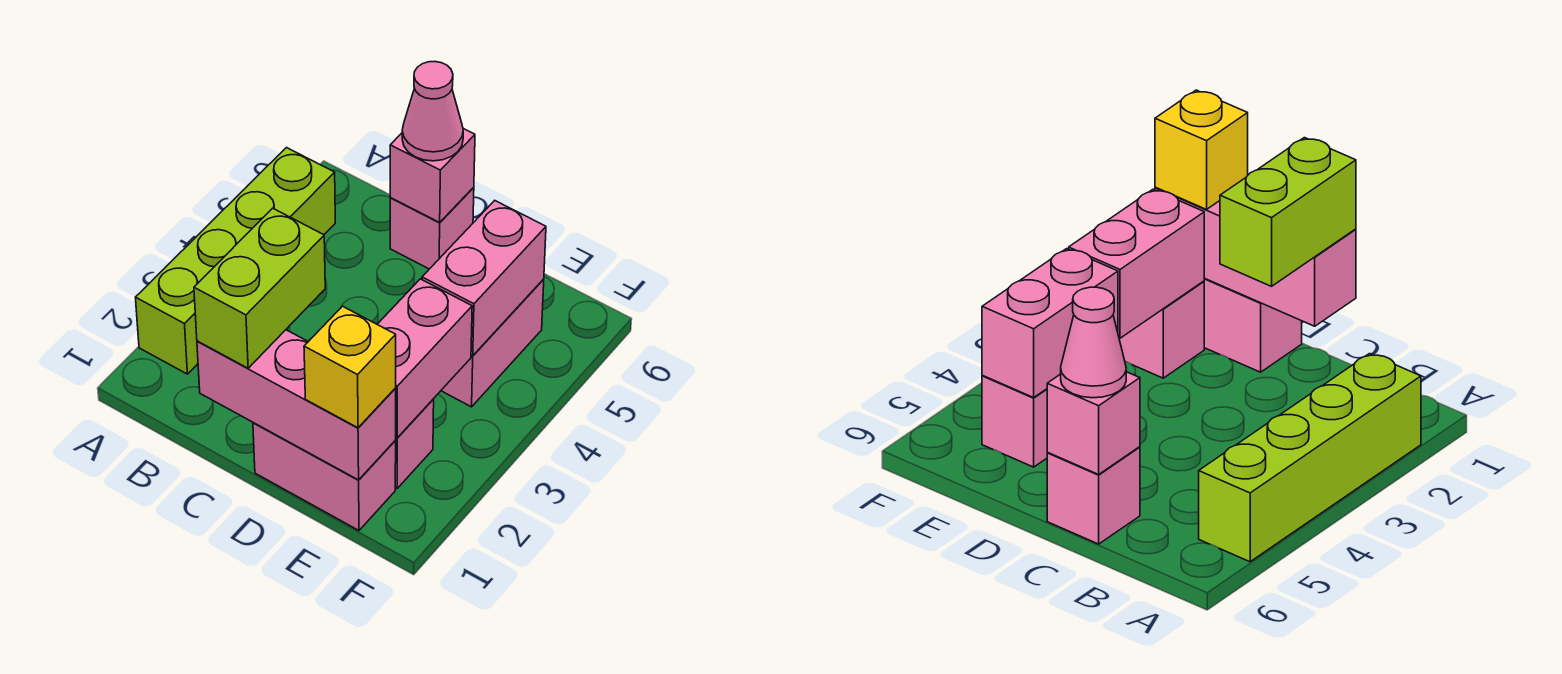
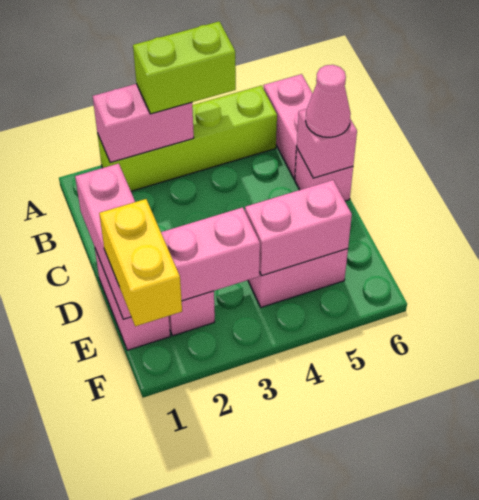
none -> pink 1x2 brick [93,84,194,163]
none -> pink 1x2 brick [264,74,313,179]
lime 1x2 brick [194,208,325,368] -> lime 1x2 brick moved to [133,21,236,114]
yellow 1x1 brick [304,306,396,428] -> yellow 1x2 brick [99,199,182,326]

